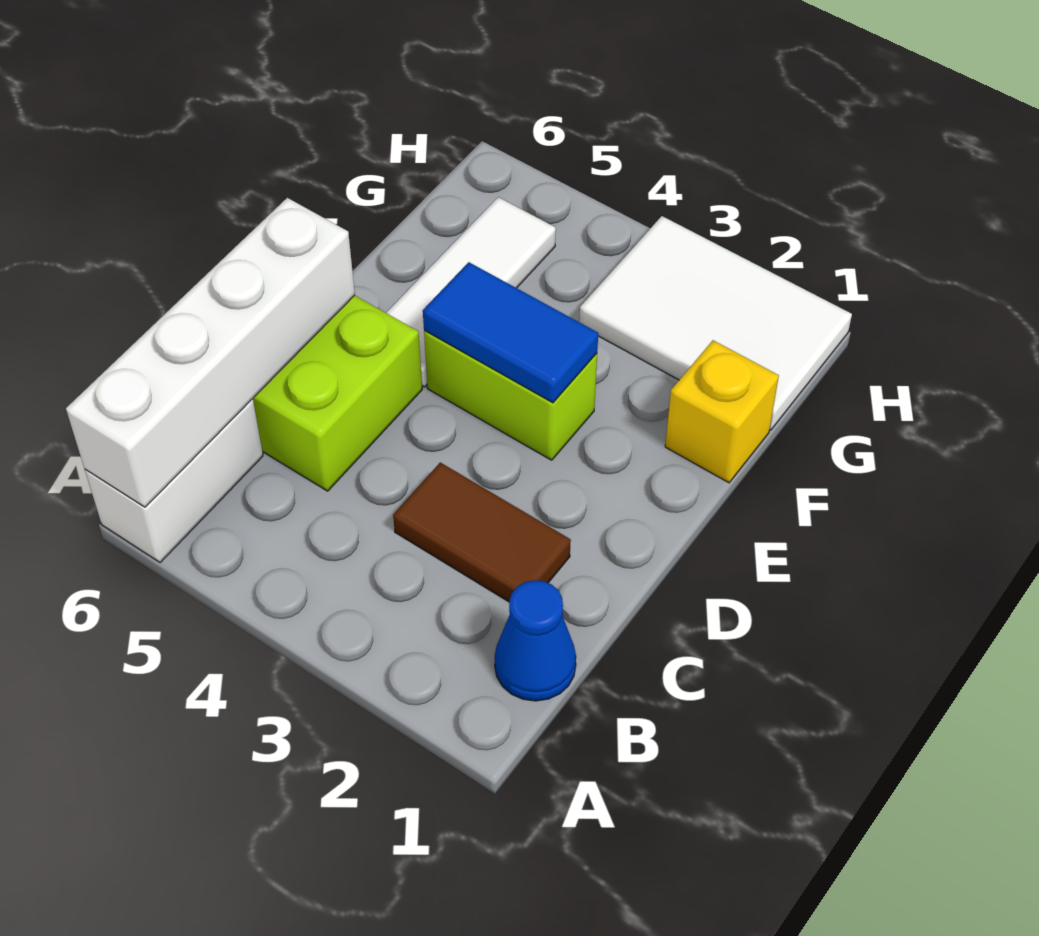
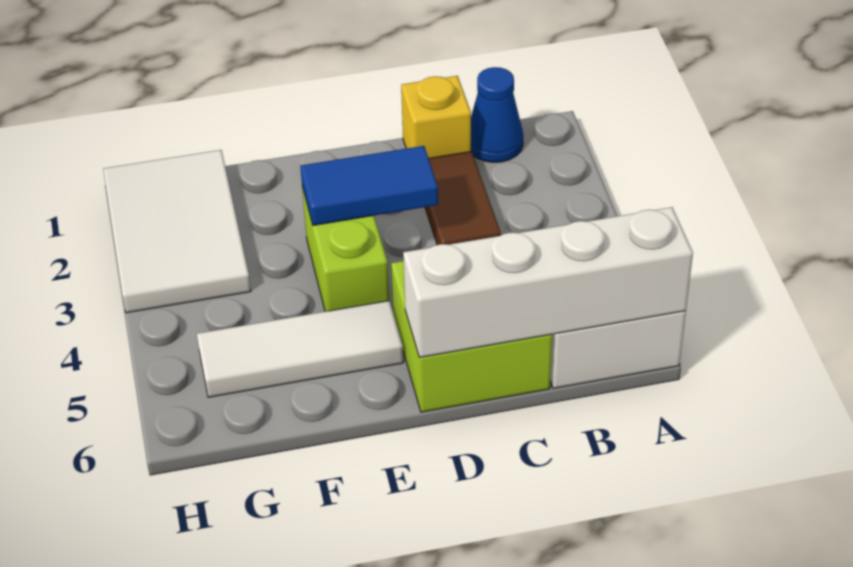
blue 1x2 tile [423,262,598,403] -> blue 1x2 tile turned to [300,146,438,225]
yellow 1x1 brick [665,340,779,483] -> yellow 1x1 brick moved to [401,76,471,158]

